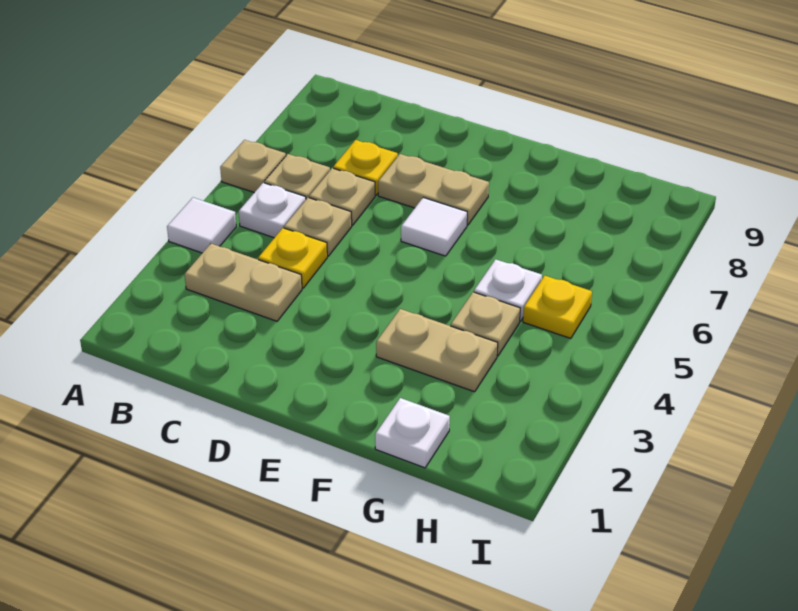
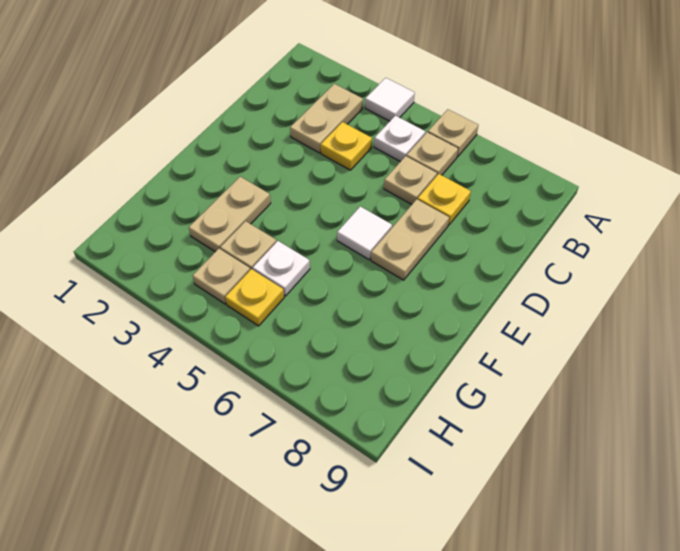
tan 1x1 plate [284,198,352,256] -> tan 1x1 plate moved to [193,249,250,304]
white 1x1 plate [375,398,450,468] -> none

